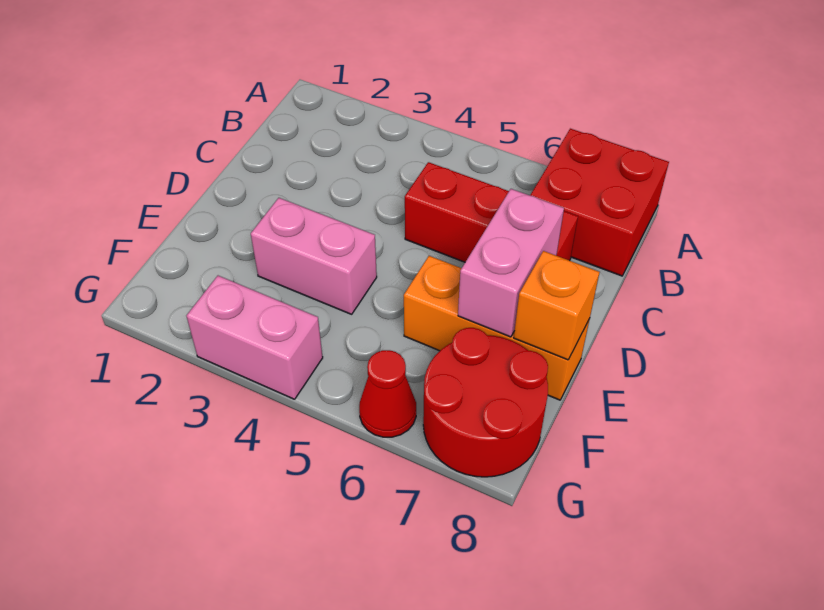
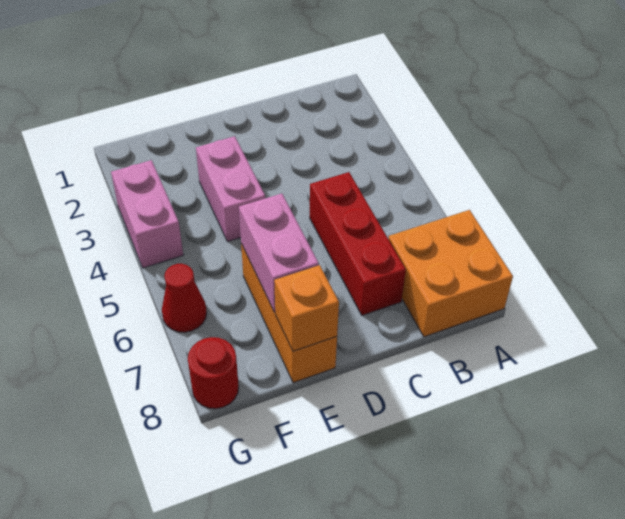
red 2x2 brick [530,129,669,276] -> orange 2x2 brick [388,210,513,337]
pink 1x2 brick [458,189,564,337] -> pink 1x2 brick turned to [239,194,319,313]
red 2x2 round brick [423,328,548,477] -> red 1x1 round brick [188,337,239,409]

